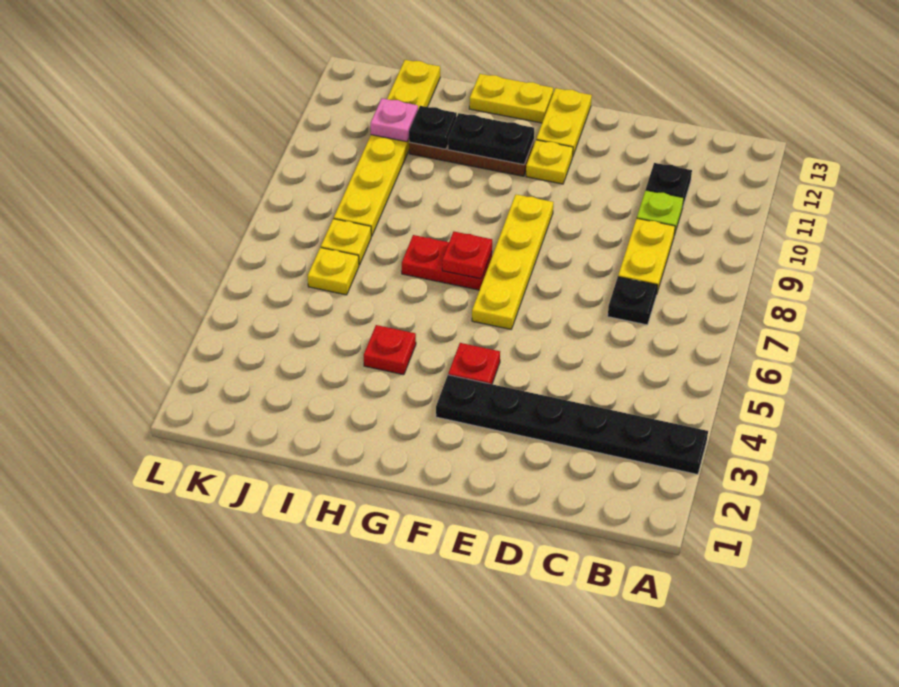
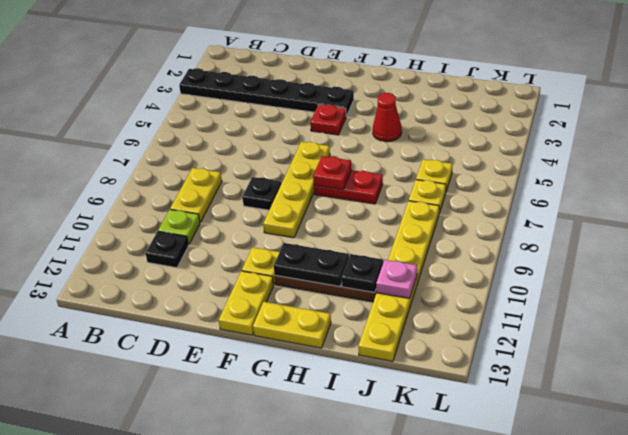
black 1x1 plate [608,277,657,325] -> black 1x1 plate moved to [242,177,281,210]
red 1x1 plate [364,325,416,375] -> red 1x1 cone [373,93,402,142]

